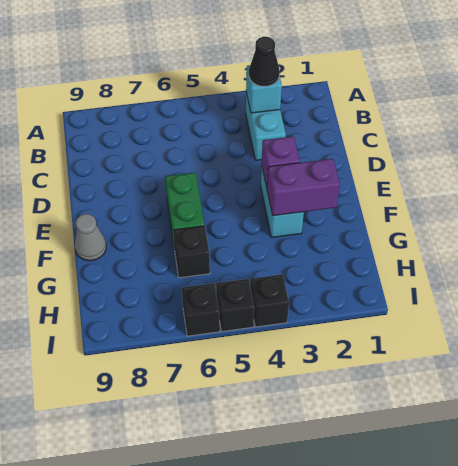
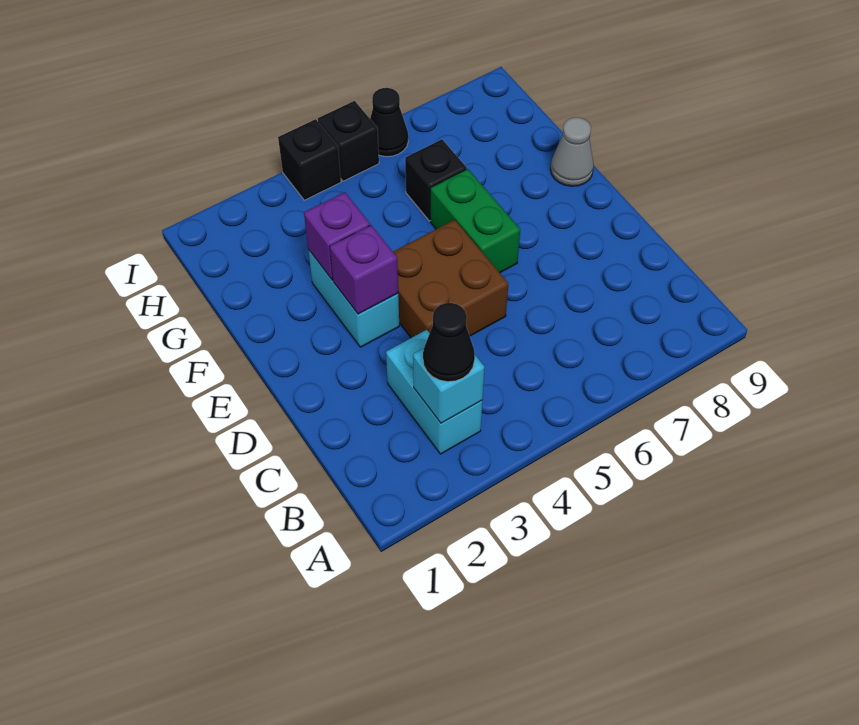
none -> brown 2x2 brick [393,220,508,338]
purple 1x2 brick [267,159,340,216] -> purple 1x1 brick [304,192,370,280]
black 1x1 brick [182,283,220,336] -> black 1x1 cone [370,88,408,157]

